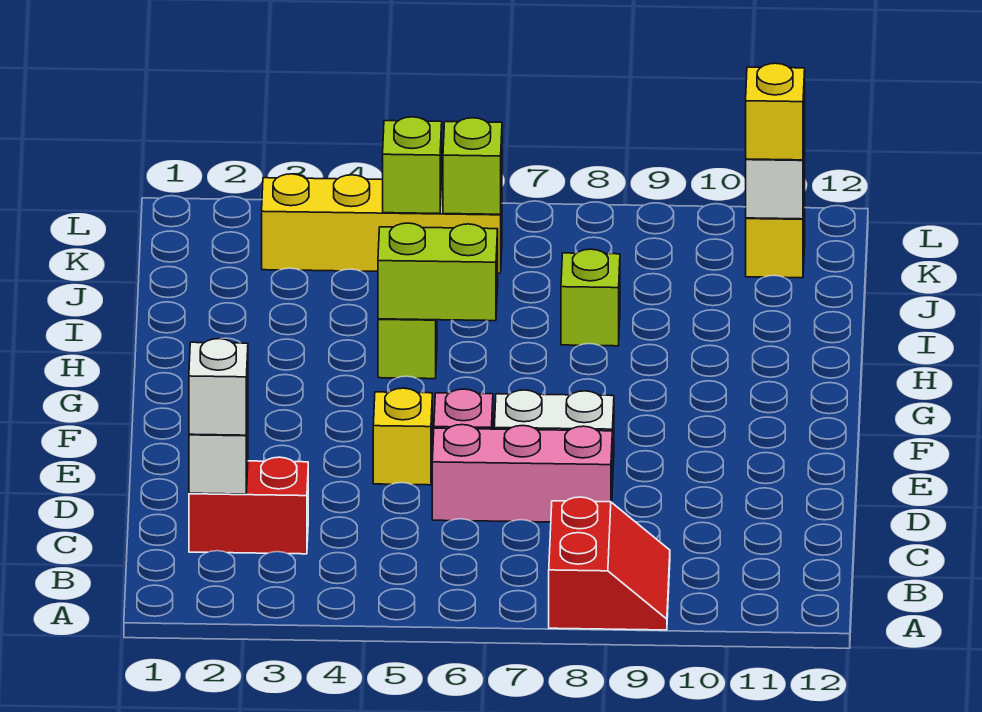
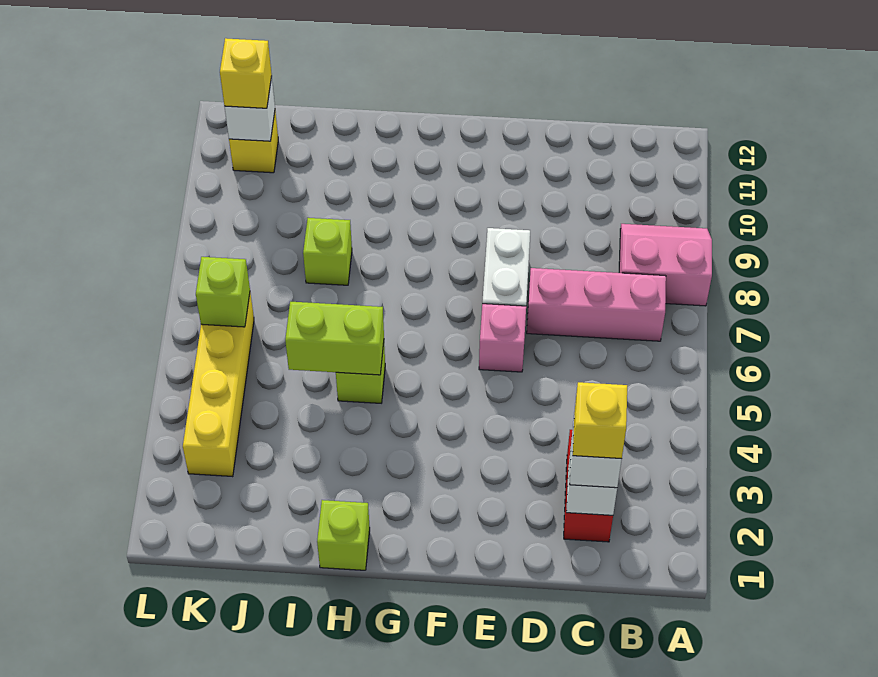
red 2x2 slope [549,497,670,630] -> pink 2x2 slope [619,224,712,306]
pink 1x3 brick [432,425,612,522] -> pink 1x3 brick turned to [527,268,666,341]
yellow 1x1 brick [373,388,432,485] -> yellow 1x1 brick moved to [573,382,627,459]
lime 1x2 brick [378,223,498,321] -> lime 1x2 brick turned to [285,302,384,375]
lime 1x1 brick [383,117,442,214] -> lime 1x1 brick moved to [317,500,370,570]

